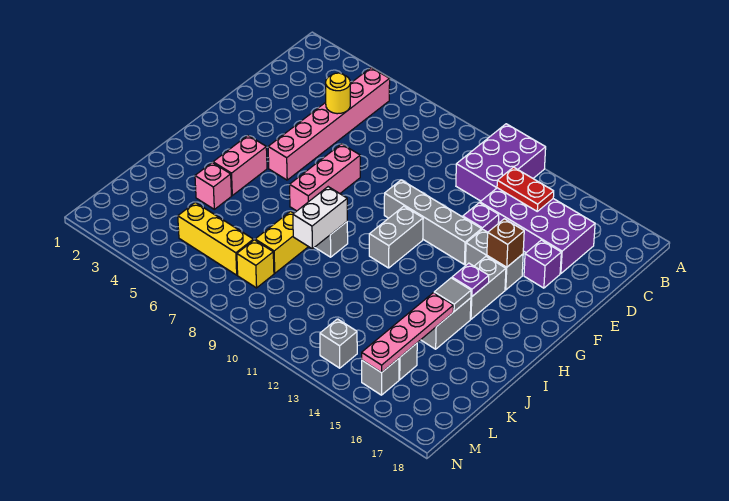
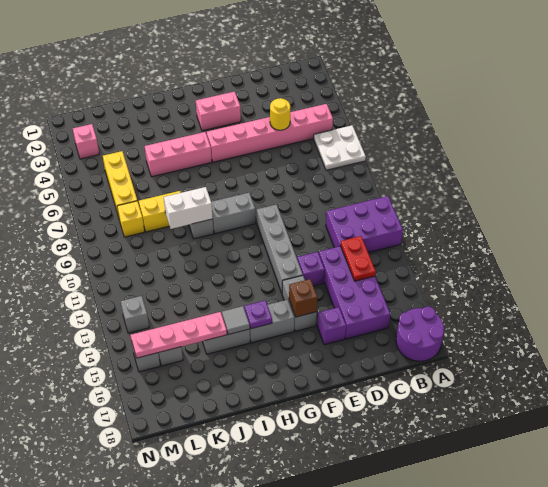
none -> white 2x2 plate [314,125,366,170]
none -> purple 2x2 round brick [396,307,444,361]
pink 1x3 brick [290,144,360,211] -> pink 1x3 brick moved to [145,132,212,177]
grey 1x2 brick [369,206,423,268] -> grey 1x2 brick moved to [211,193,256,234]
pink 1x2 brick [213,136,267,195] -> pink 1x2 brick moved to [196,92,241,131]
pink 1x1 brick [195,162,232,209] -> pink 1x1 brick moved to [73,124,99,159]

